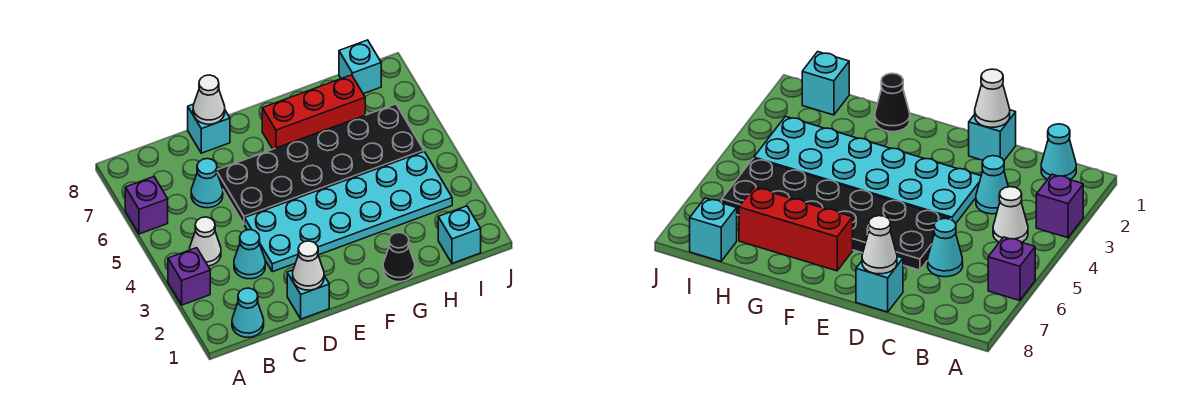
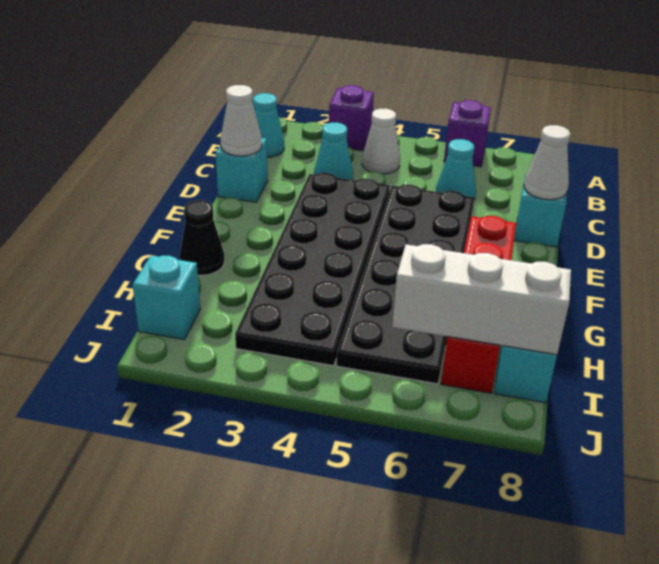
cyan 2x6 plate [245,152,452,272] -> black 2x6 plate [235,173,390,366]
red 1x3 brick [262,75,365,149] -> red 1x4 brick [441,216,516,393]
none -> white 1x3 brick [392,244,571,355]

